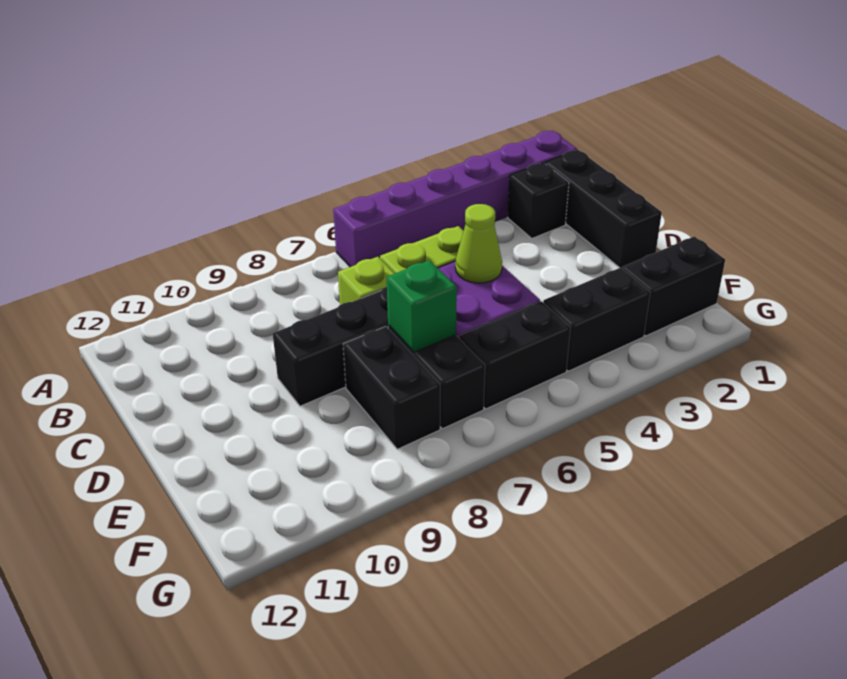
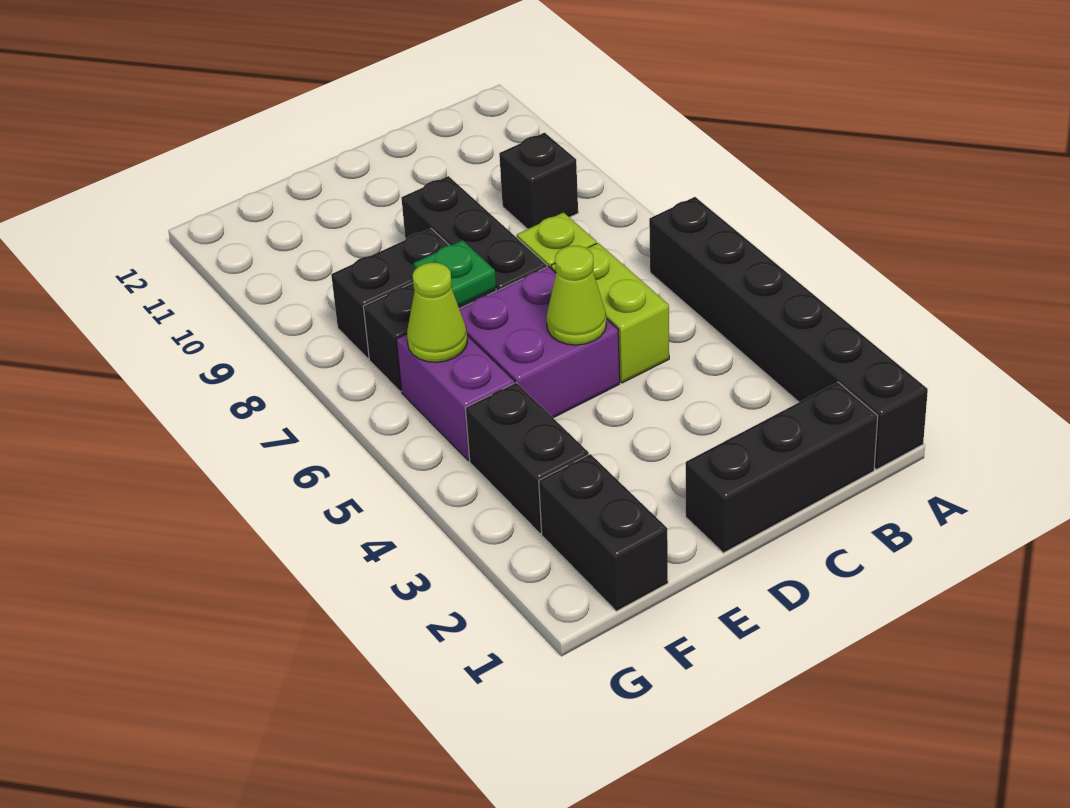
purple 1x6 brick [333,131,577,267] -> black 1x6 brick [649,197,928,470]
black 1x1 brick [508,163,569,238] -> black 1x1 brick moved to [499,133,578,229]
green 1x1 brick [387,260,457,352] -> green 1x1 plate [414,240,496,306]
black 1x2 brick [459,301,571,409] -> purple 1x2 brick [396,334,515,461]
none -> lime 1x1 cone [407,263,467,362]

